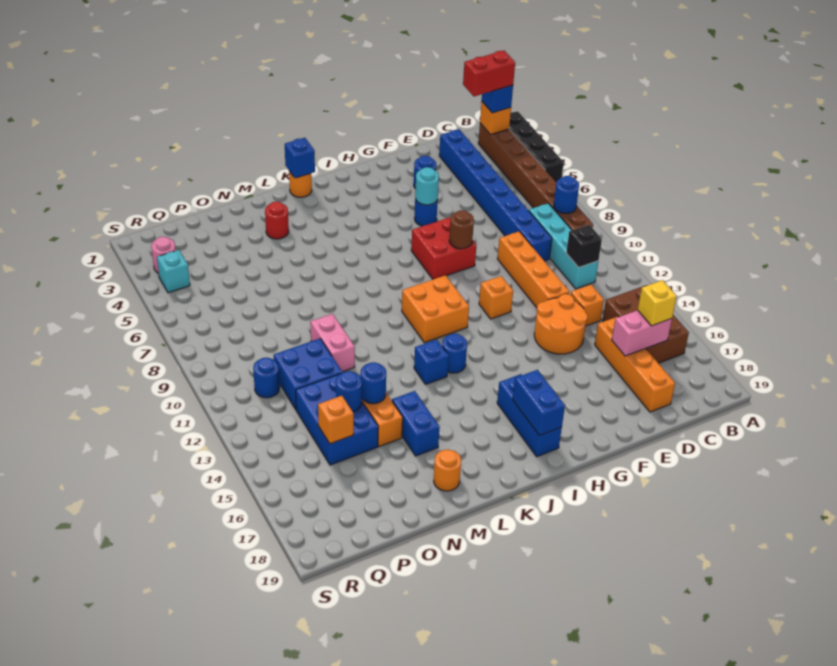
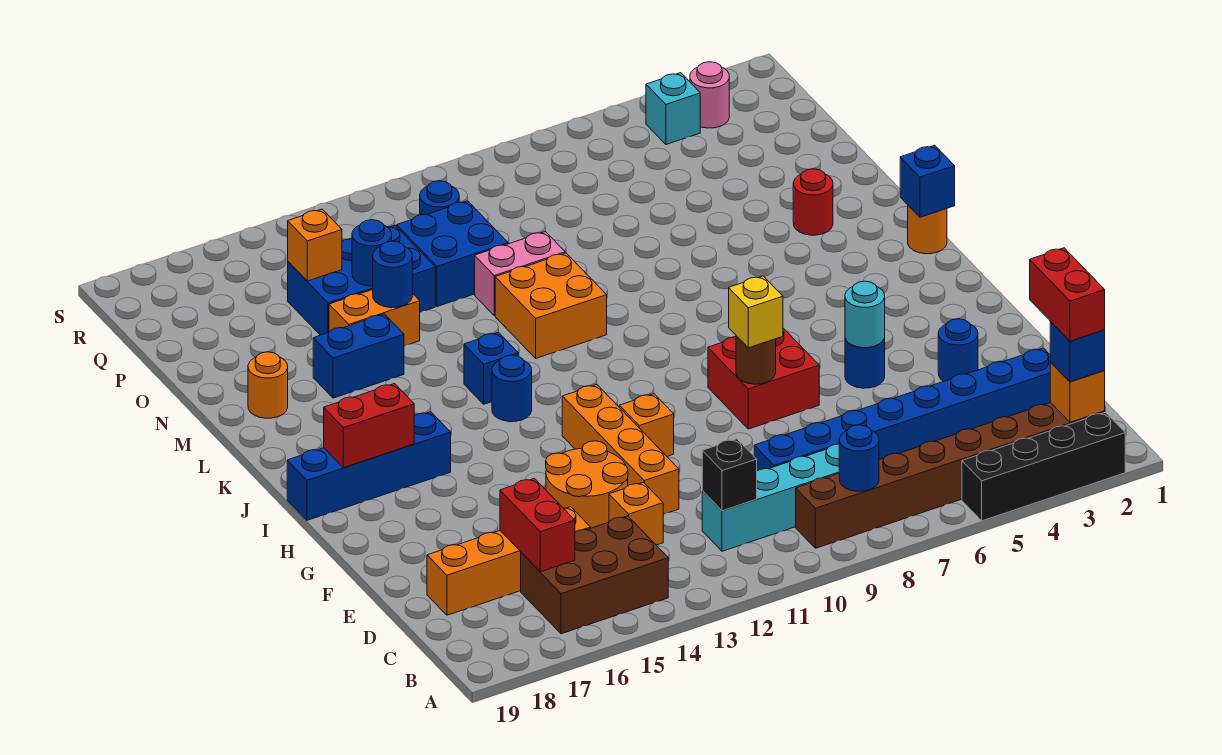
pink 1x2 brick [612,310,672,356] -> red 1x2 brick [500,478,575,572]
yellow 1x1 brick [638,280,677,326] -> yellow 1x1 brick moved to [729,276,783,348]
orange 1x4 brick [497,231,569,308] -> orange 1x4 brick turned to [562,385,679,514]
orange 2x2 brick [402,275,469,343] -> orange 2x2 brick moved to [495,253,607,358]
blue 1x3 brick [497,374,562,457] -> blue 1x4 brick [287,412,451,520]
blue 1x2 brick [513,370,565,436] -> red 1x2 brick [324,384,414,468]

